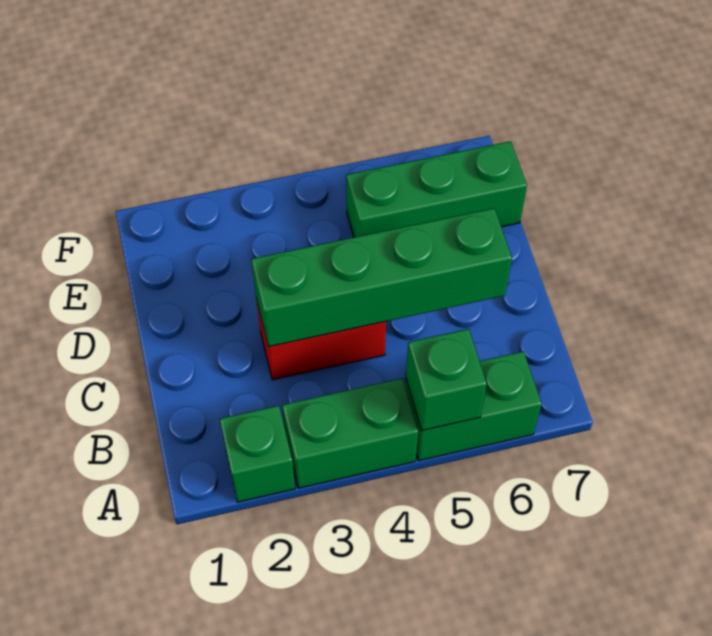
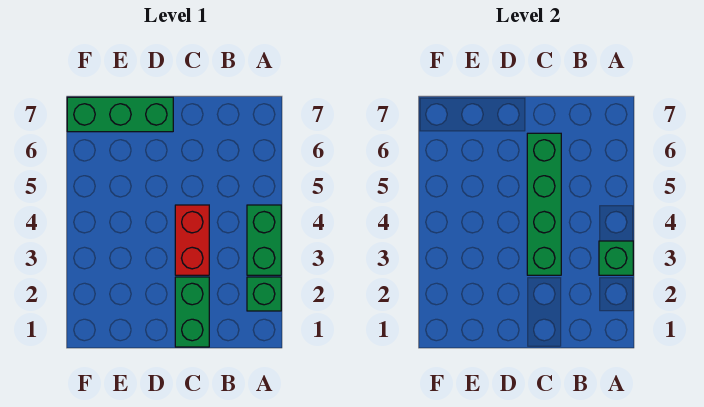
green 1x2 brick [405,351,542,461] -> green 1x2 brick moved to [175,277,209,347]
green 1x1 brick [406,329,487,431] -> green 1x1 brick moved to [599,241,633,275]
green 1x3 brick [346,141,527,237] -> green 1x3 brick turned to [67,97,173,132]

